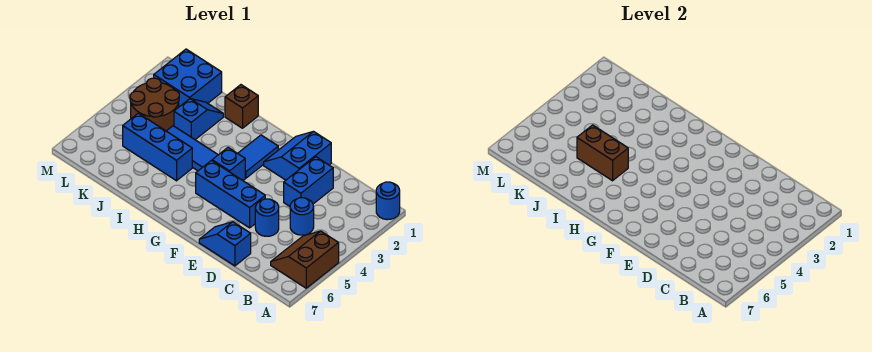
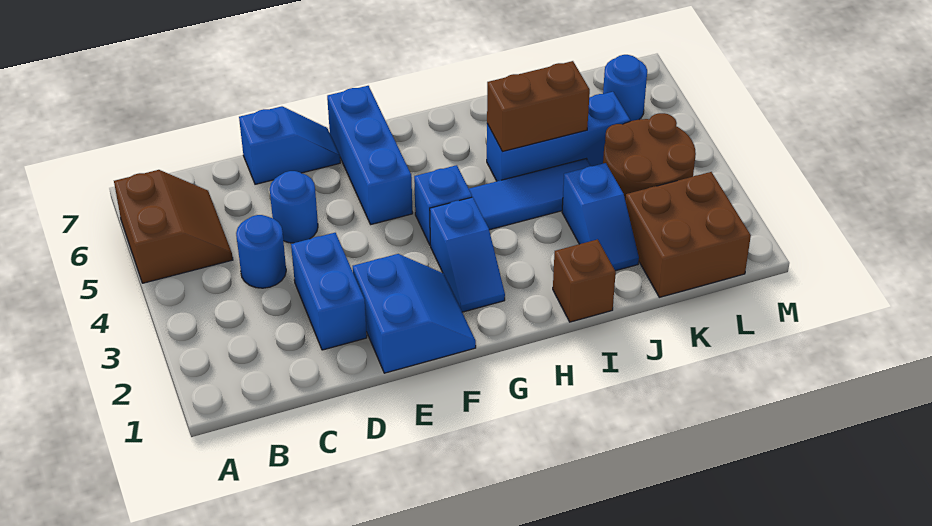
blue 1x1 round brick [376,182,400,220] -> blue 1x1 round brick moved to [603,55,647,121]
blue 1x3 brick [196,161,265,228] -> blue 1x3 brick turned to [327,86,413,224]
blue 1x2 tile [238,135,278,178] -> blue 1x2 slope [430,197,505,312]
blue 2x2 brick [154,49,222,107] -> brown 2x2 brick [626,172,751,297]

